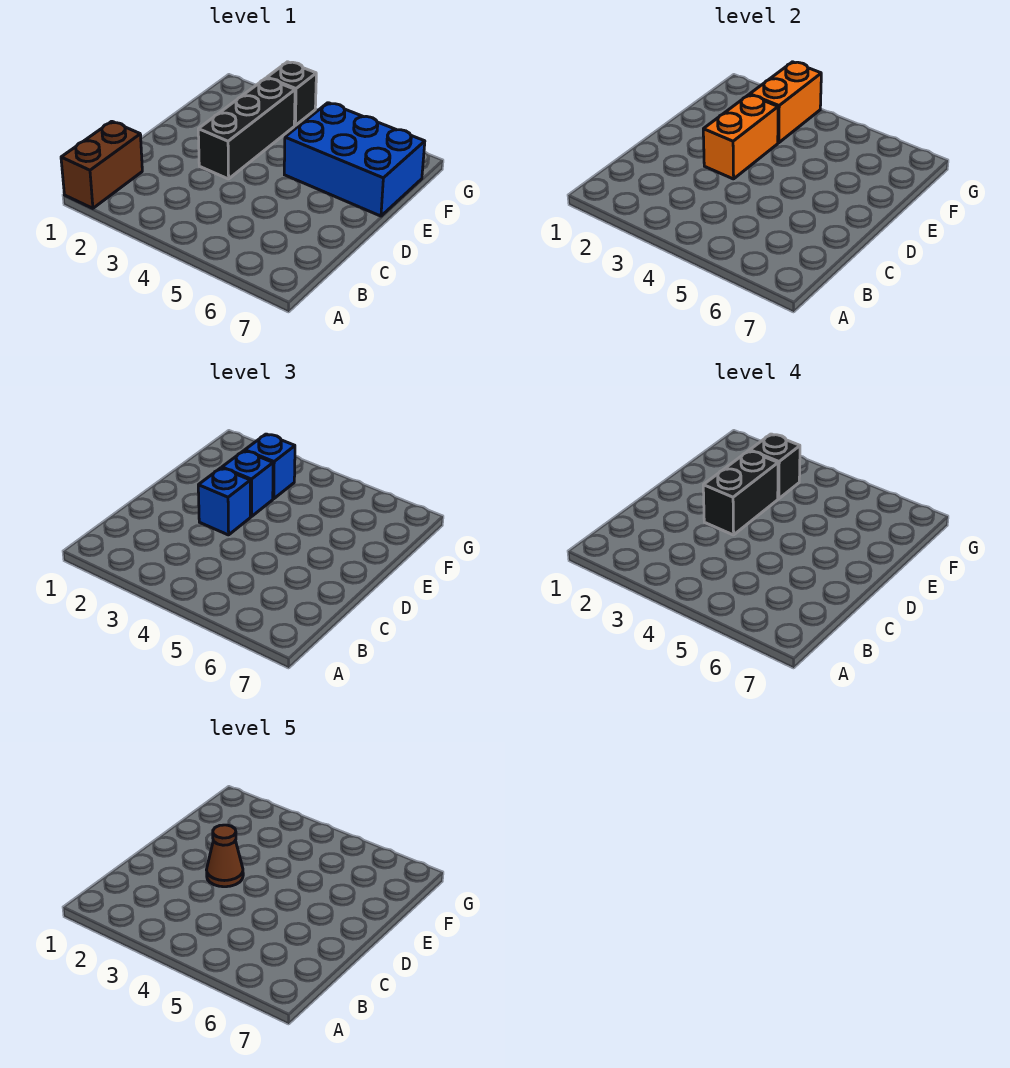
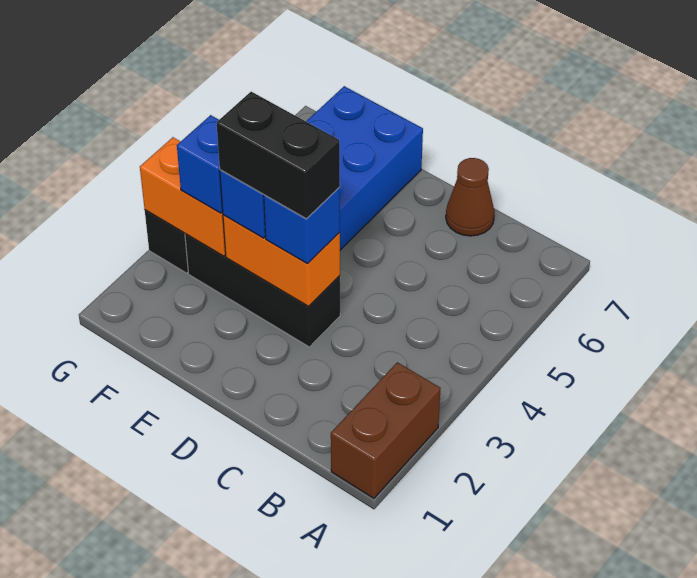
brown 1x2 brick [61,121,142,208] -> brown 1x2 brick turned to [331,362,441,498]
brown 1x1 cone [207,825,243,887] -> brown 1x1 cone moved to [446,158,495,236]
black 1x1 brick [750,434,800,499] -> none

